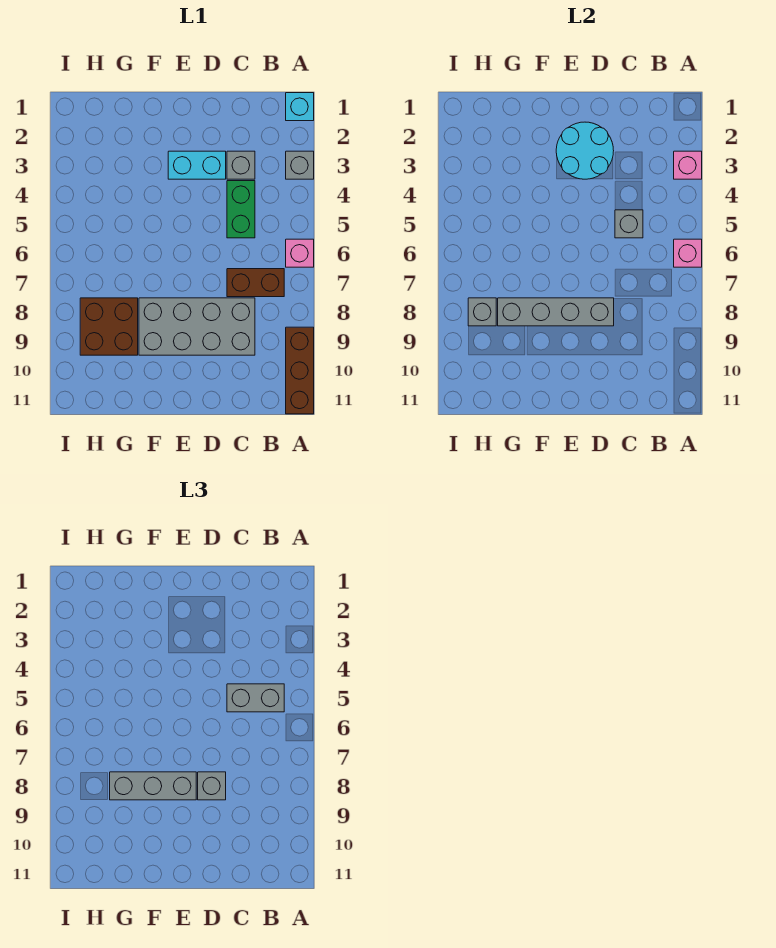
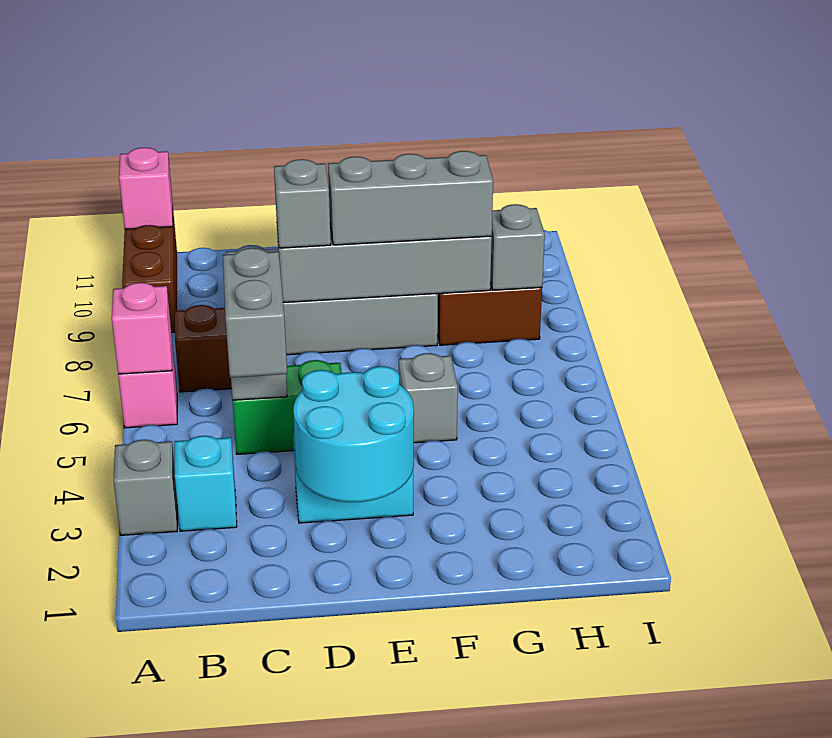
cyan 1x1 brick [286,93,314,121] -> cyan 1x1 brick moved to [175,436,237,531]
pink 1x1 brick [674,151,702,179] -> pink 1x1 brick moved to [119,148,173,229]
grey 1x2 brick [227,684,284,712] -> grey 1x2 brick turned to [223,248,287,378]
grey 1x1 brick [227,151,255,179] -> grey 1x1 brick moved to [399,353,458,443]
green 1x2 brick [227,181,255,238] -> green 1x2 brick turned to [233,360,342,454]

